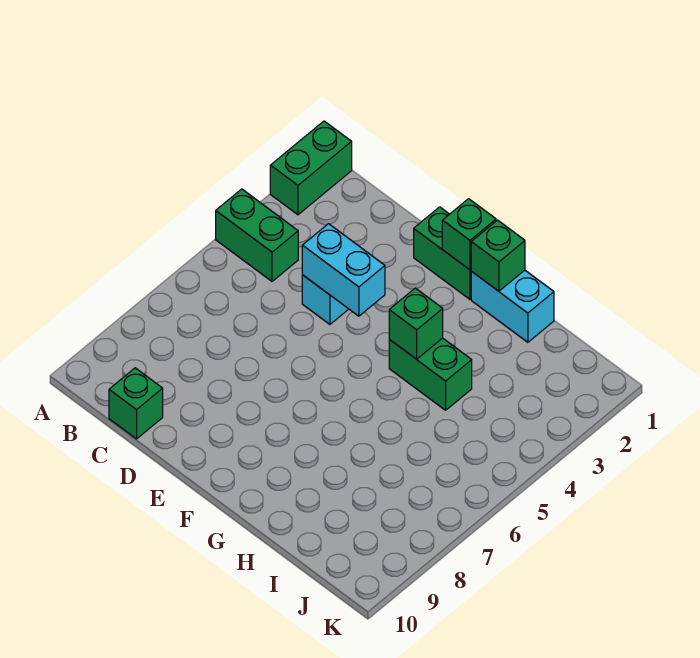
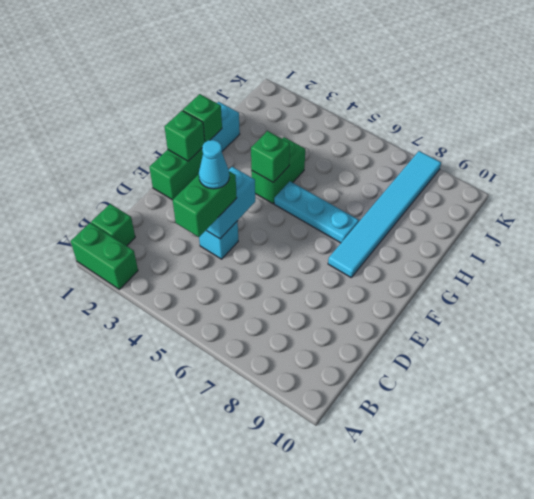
green 1x2 brick [216,189,298,281] -> green 1x2 brick moved to [173,171,237,237]
green 1x1 brick [109,368,163,439] -> green 1x1 brick moved to [91,204,135,246]
none -> cyan 1x1 cone [199,140,229,189]
none -> cyan 1x6 tile [328,151,441,277]
none -> cyan 1x3 plate [274,181,359,243]

